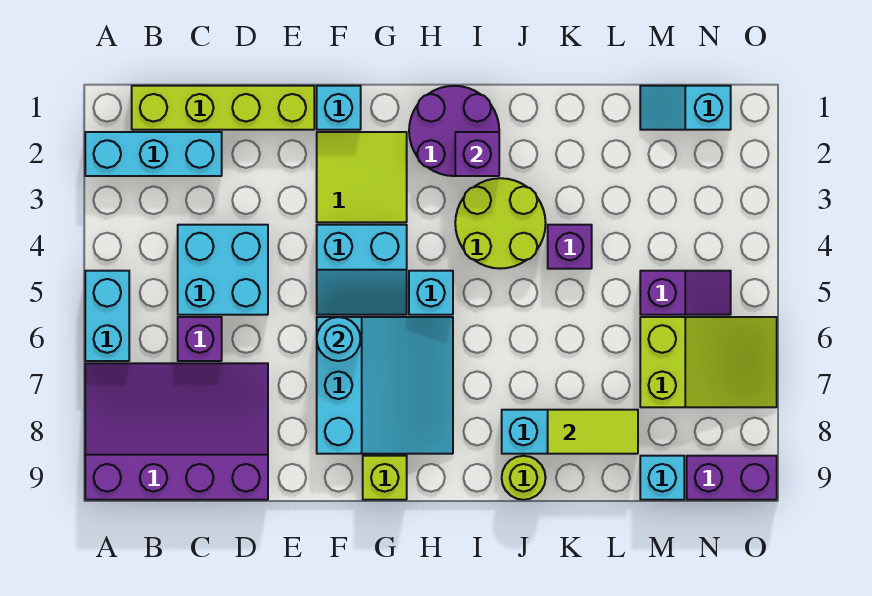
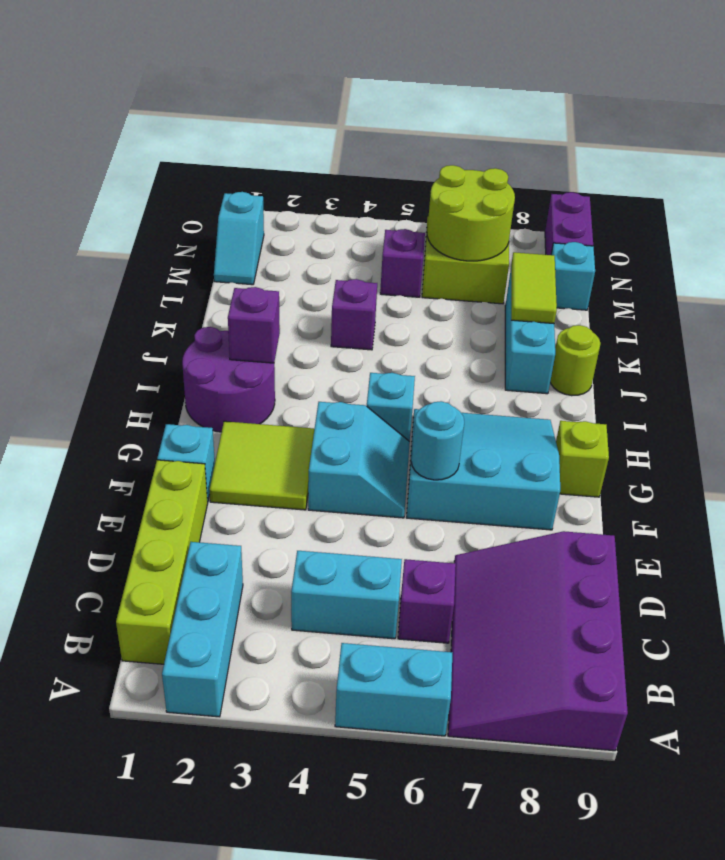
cyan 2x2 brick [178,225,268,315] -> cyan 1x2 brick [291,551,402,639]
lime 2x2 round brick [455,178,546,269] -> lime 2x2 round brick moved to [427,165,515,261]

